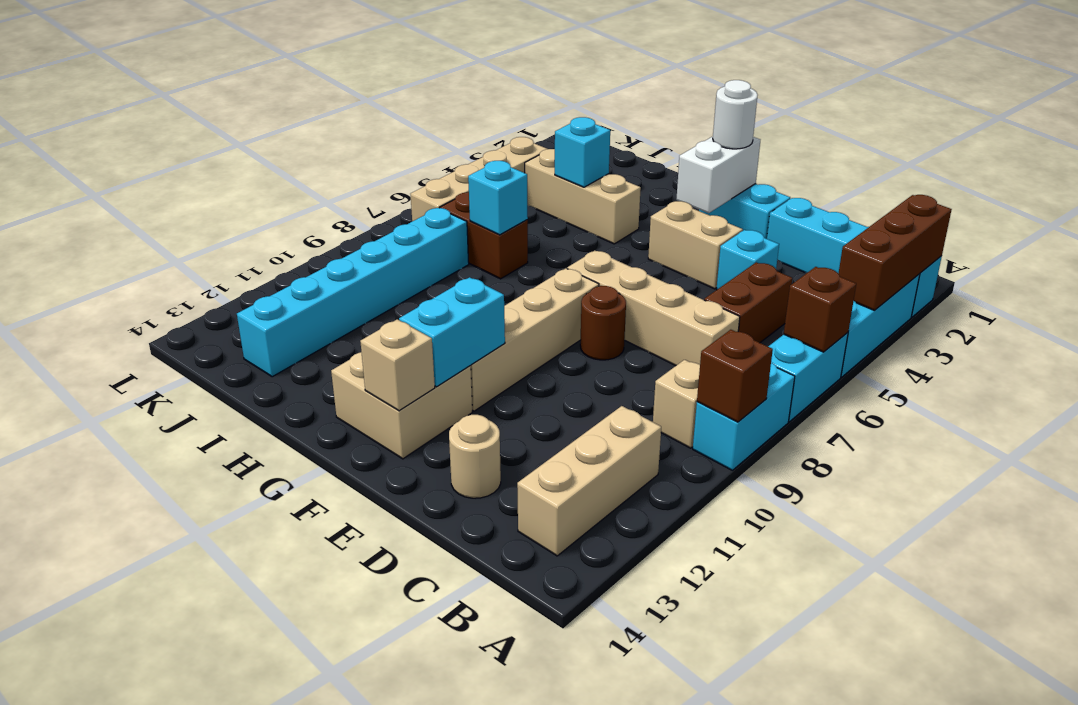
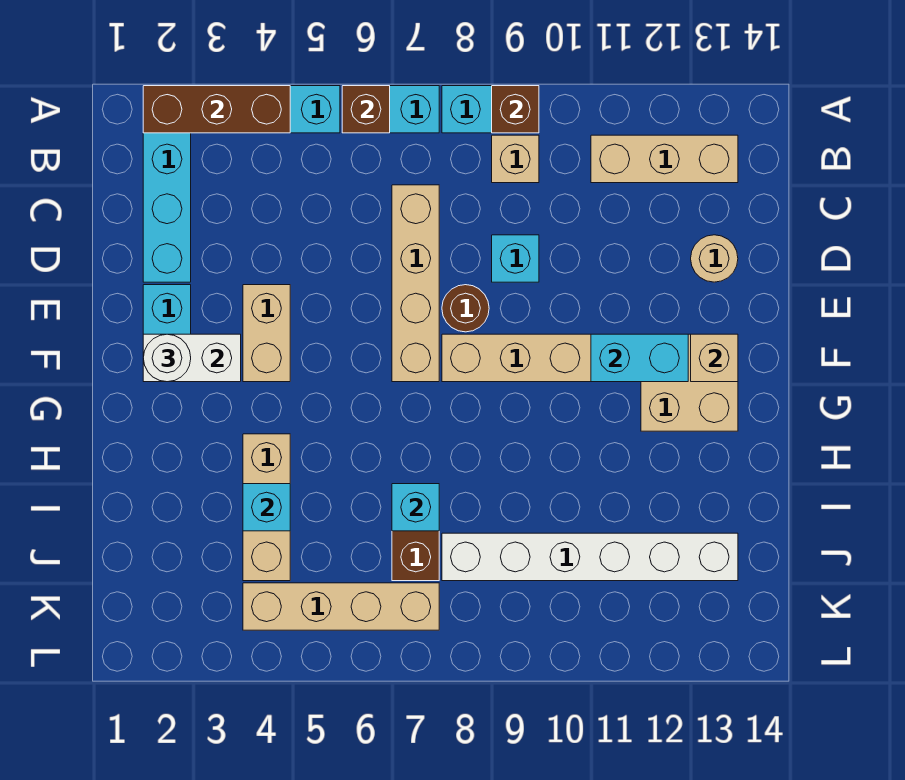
brown 1x2 brick [704,262,792,343] -> none
cyan 1x1 brick [716,230,779,290] -> cyan 1x1 brick moved to [492,235,539,282]
cyan 1x6 brick [237,208,469,377] -> white 1x6 brick [442,533,738,581]

